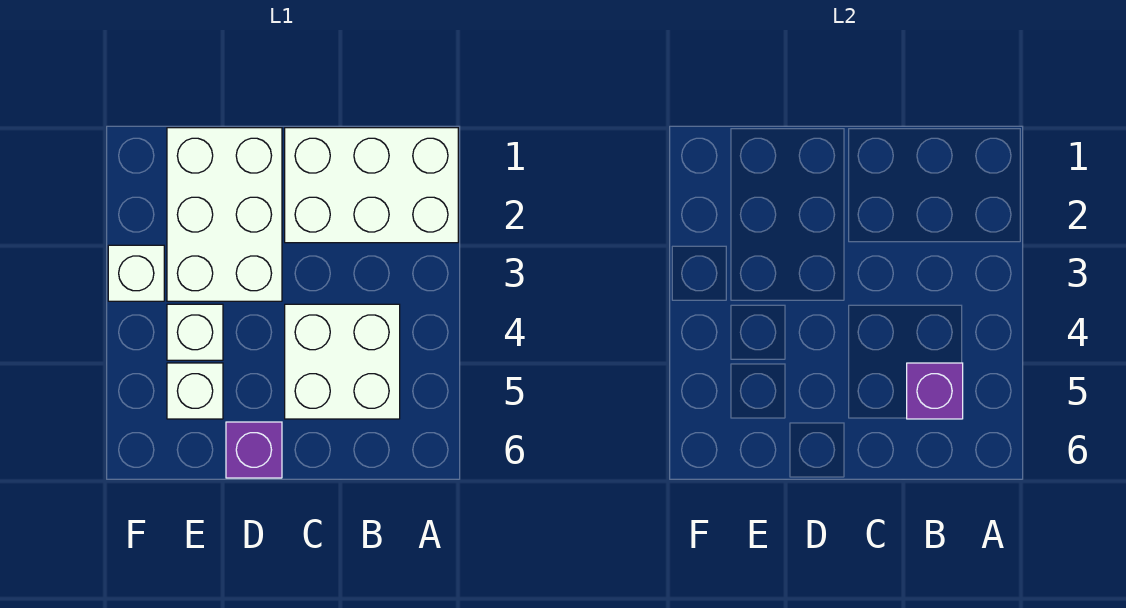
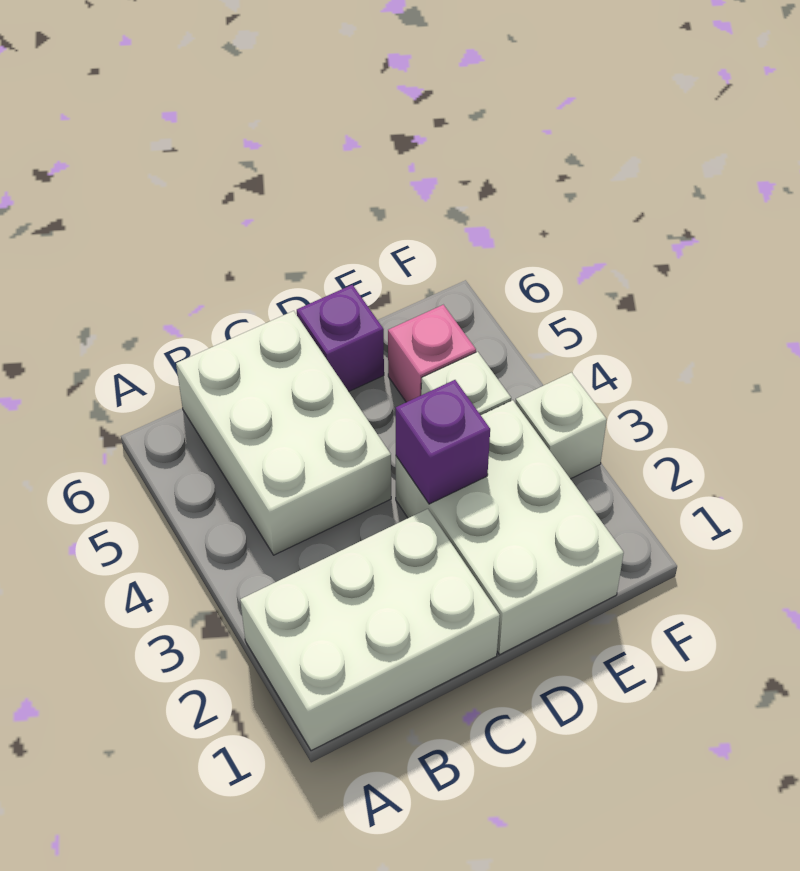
white 2x2 brick [285,304,400,419] -> white 2x3 brick [176,311,391,555]
purple 1x1 brick [907,363,963,419] -> purple 1x1 brick moved to [396,380,490,504]
white 1x1 brick [167,363,223,419] -> pink 1x1 brick [388,305,476,402]

